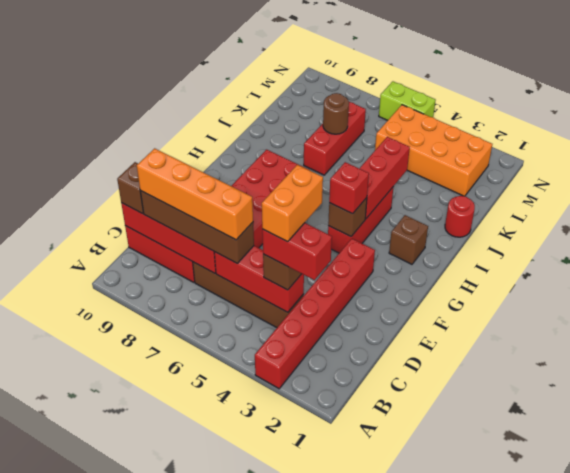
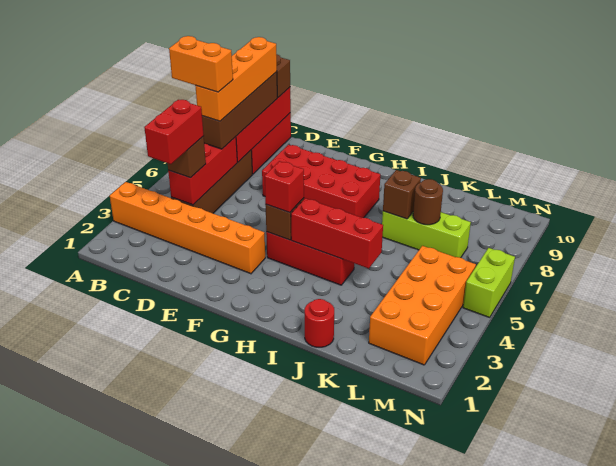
red 1x6 brick [255,239,375,389] -> orange 1x6 brick [110,182,265,274]
orange 1x2 brick [262,165,323,242] -> orange 1x2 brick moved to [169,36,233,92]
brown 1x1 brick [389,215,428,264] -> brown 1x1 brick moved to [383,170,421,219]
red 1x3 brick [304,102,366,175] -> lime 1x3 brick [382,211,471,258]

